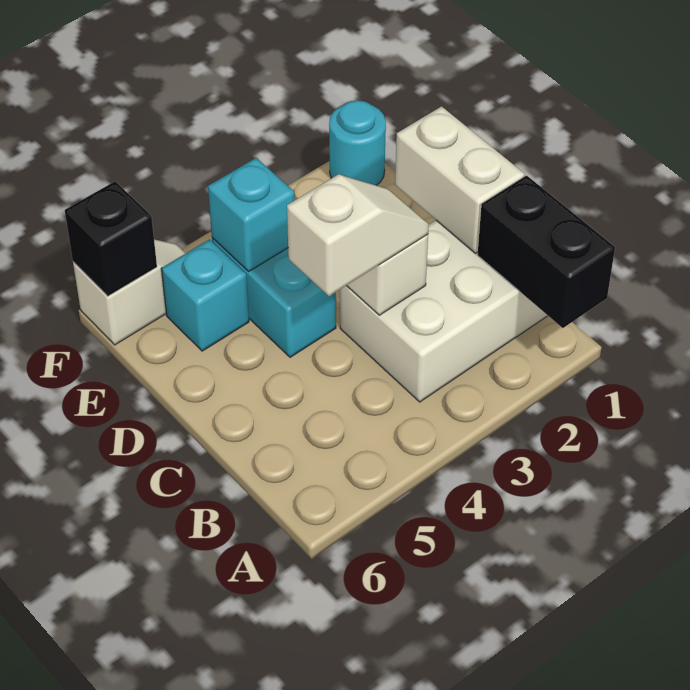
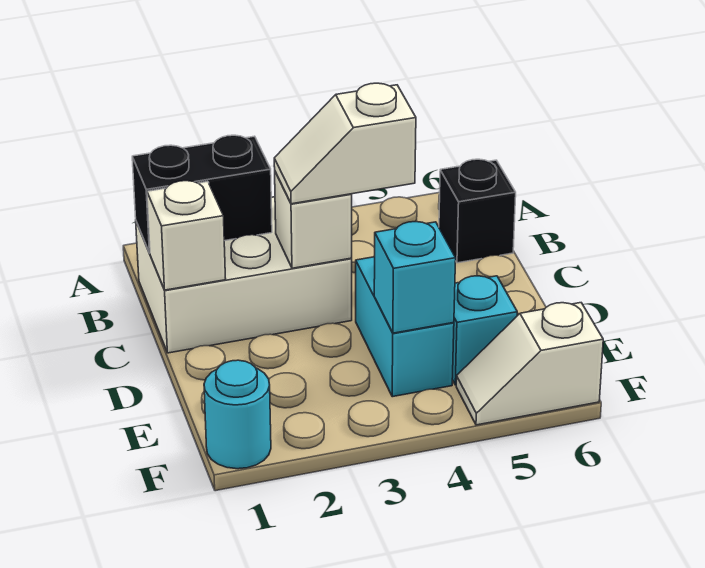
black 1x2 brick [478,176,615,328] -> black 1x2 brick turned to [132,135,272,253]
white 1x2 brick [395,107,525,253] -> white 1x1 brick [147,181,226,290]
black 1x1 brick [65,182,157,296] -> black 1x1 brick moved to [439,159,516,263]

